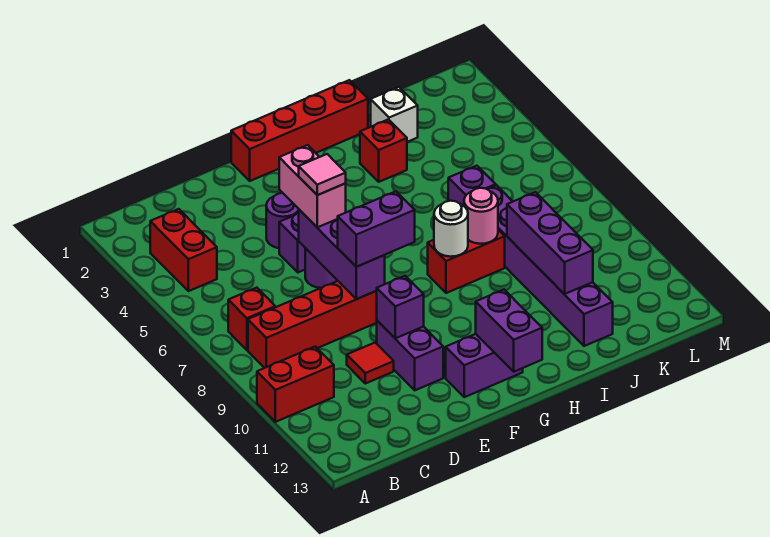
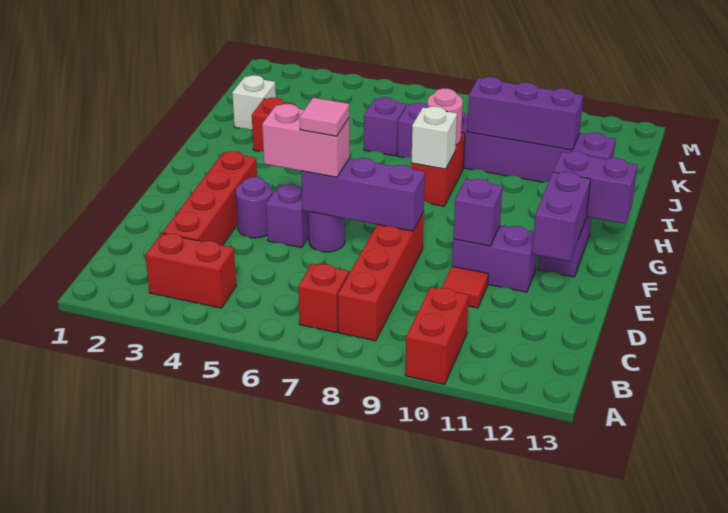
purple 1x2 brick [338,191,415,267] -> purple 1x2 brick moved to [532,172,590,261]
red 1x4 brick [231,80,368,181] -> red 1x4 brick moved to [162,151,257,245]
white 1x1 round brick [434,201,468,257] -> white 1x1 brick [412,106,457,169]

